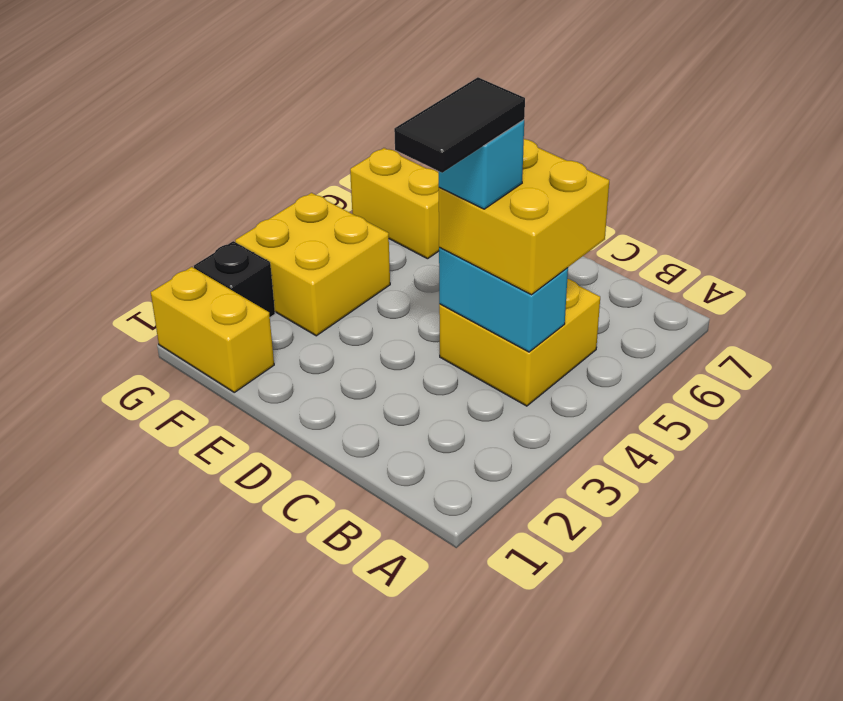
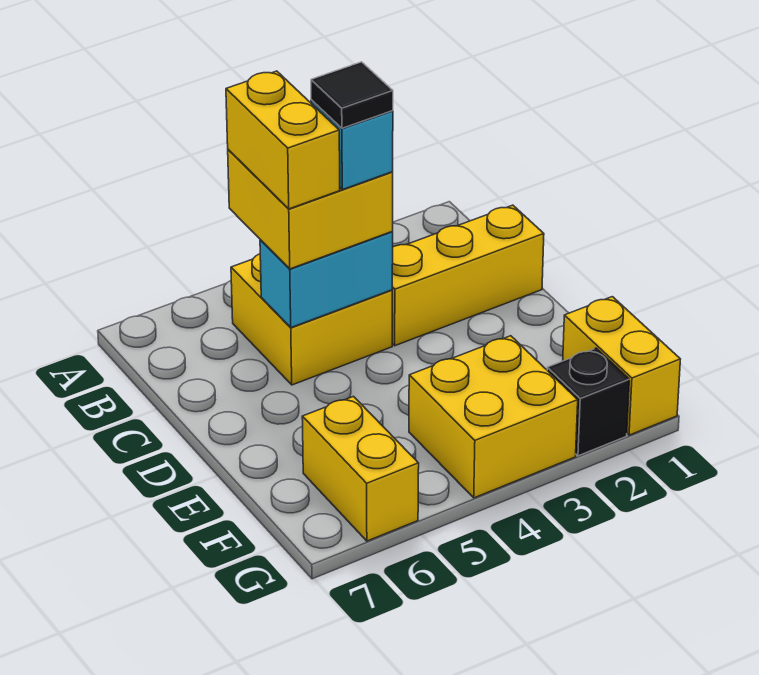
cyan 1x2 brick [439,247,568,352] -> cyan 1x2 brick turned to [260,232,393,328]
none -> yellow 1x2 brick [226,71,340,209]
none -> yellow 1x3 brick [392,205,544,346]
black 1x2 tile [394,77,525,173] -> black 1x1 tile [311,62,393,128]

